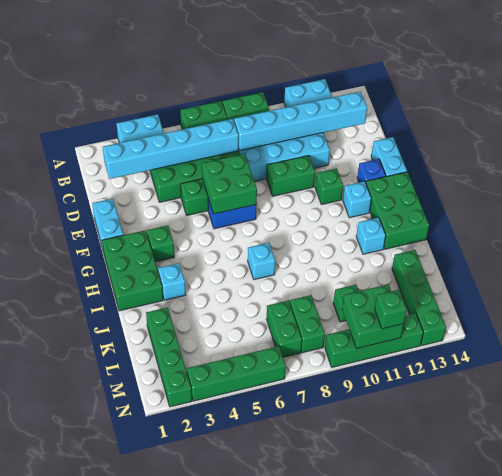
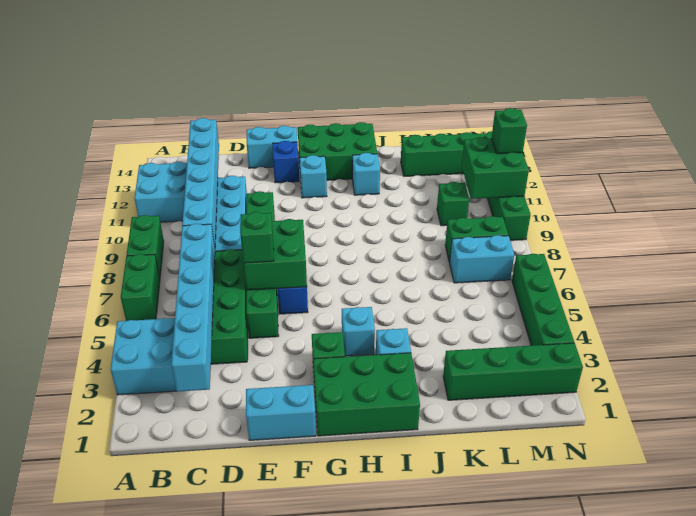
green 1x1 brick [315,168,343,205] -> green 1x1 brick moved to [240,212,274,263]
cyan 1x1 brick [248,243,275,280] -> cyan 1x1 brick moved to [342,307,375,356]
green 1x2 brick [267,300,302,357] -> cyan 1x2 brick [450,235,514,283]

